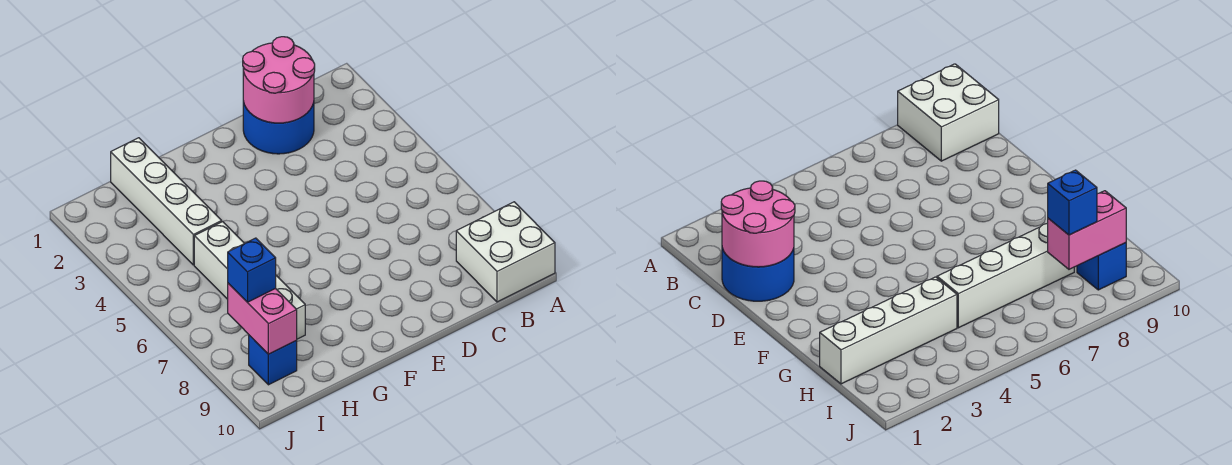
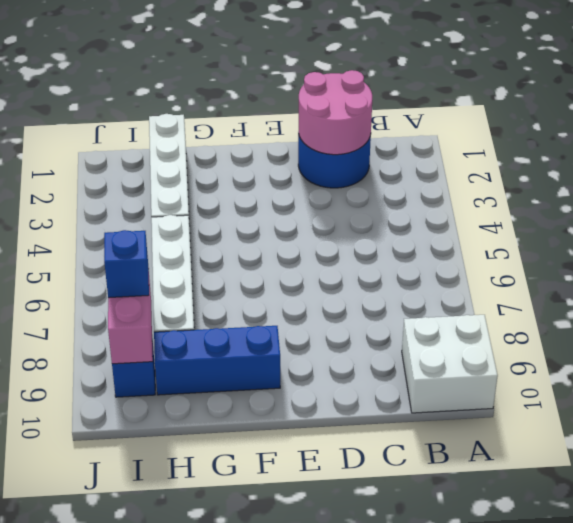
none -> blue 1x3 brick [154,326,280,395]

